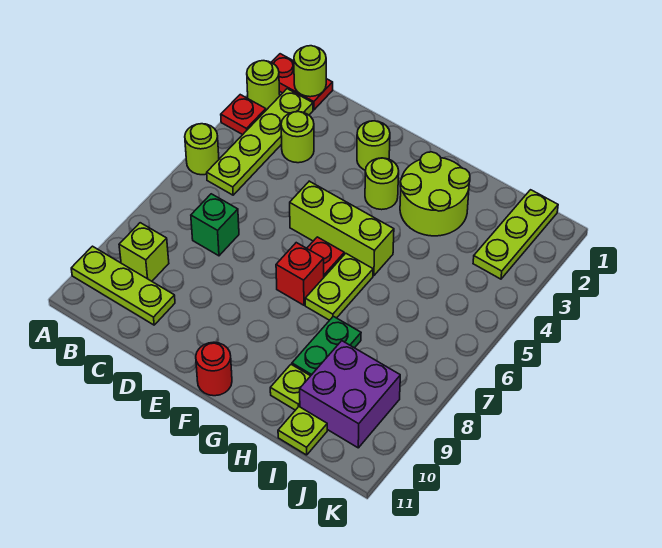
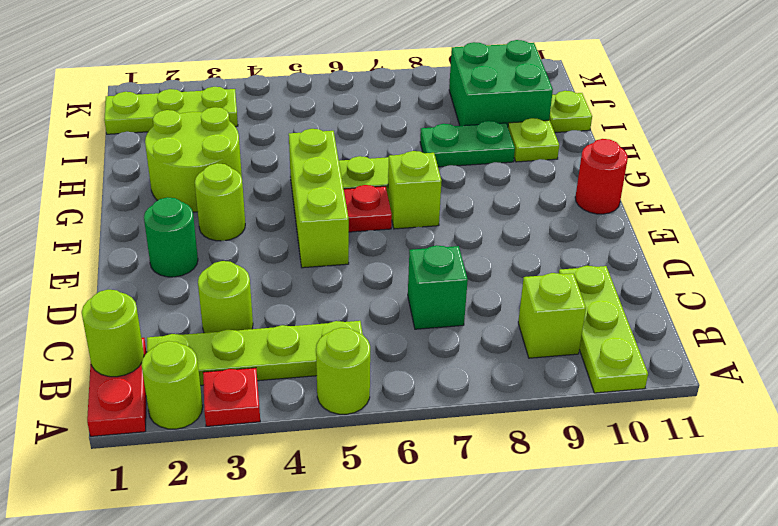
lime 1x1 round brick [357,121,390,170] -> green 1x1 round brick [144,197,198,277]
red 1x1 brick [276,243,324,305] -> lime 1x1 brick [388,151,441,229]
purple 2x2 brick [300,341,400,448] -> green 2x2 brick [449,40,553,126]

